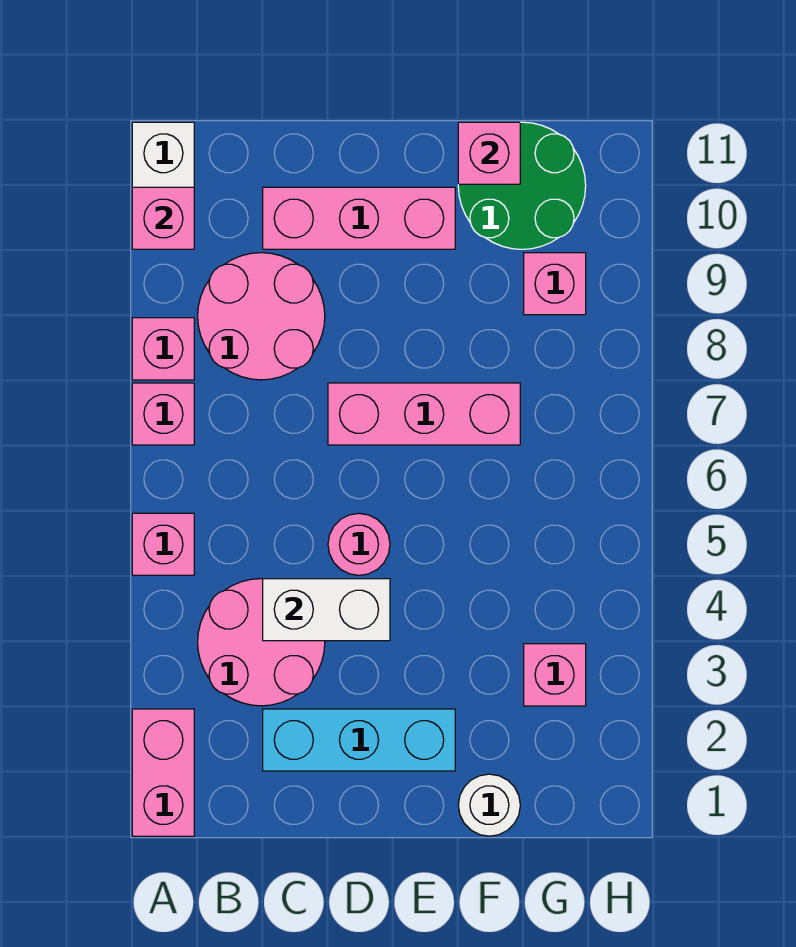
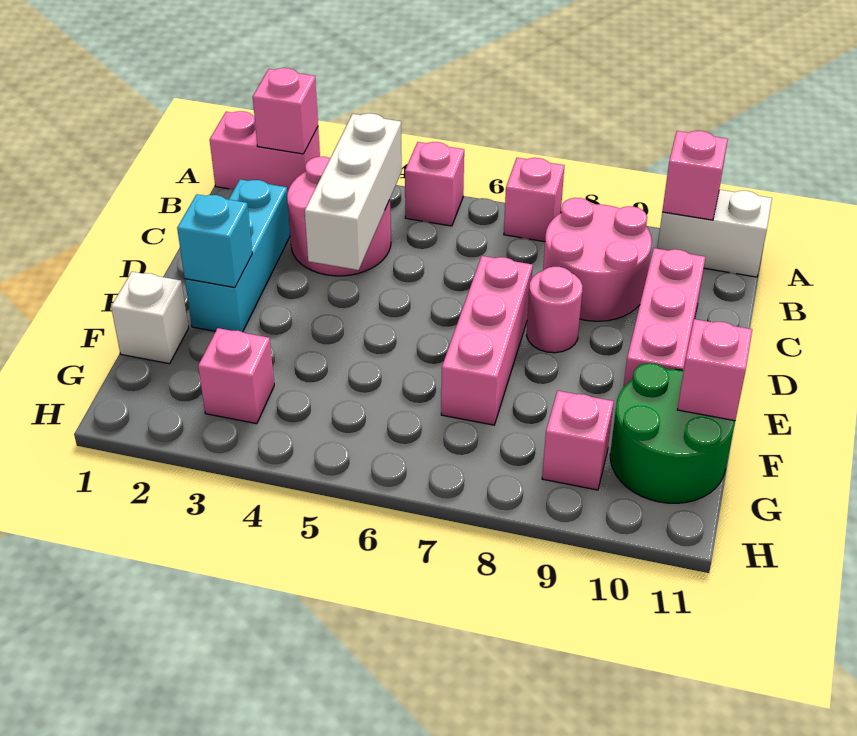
pink 1x1 brick [132,318,194,380] -> pink 1x1 brick moved to [253,68,318,154]
white 1x2 brick [263,579,390,641] -> white 1x3 brick [305,113,402,270]
pink 1x1 round brick [328,513,390,575] -> pink 1x1 round brick moved to [527,267,583,353]
none -> cyan 1x1 brick [177,194,253,288]
white 1x1 round brick [458,774,520,836] -> white 1x1 brick [111,272,188,364]

